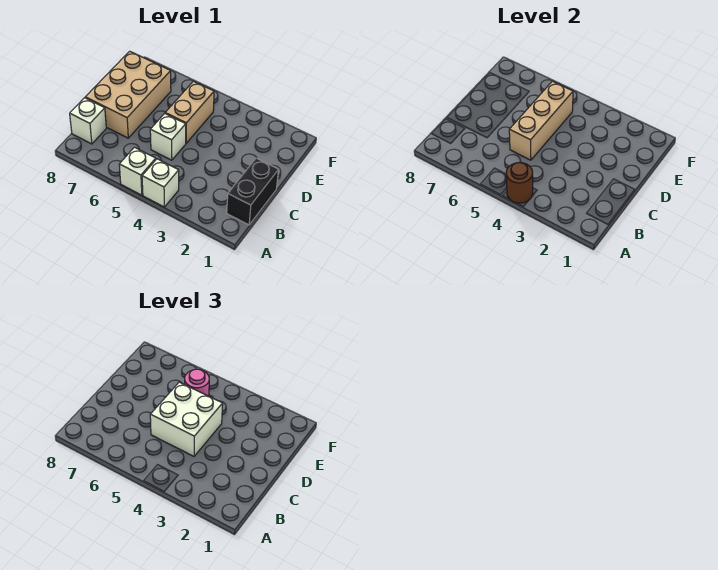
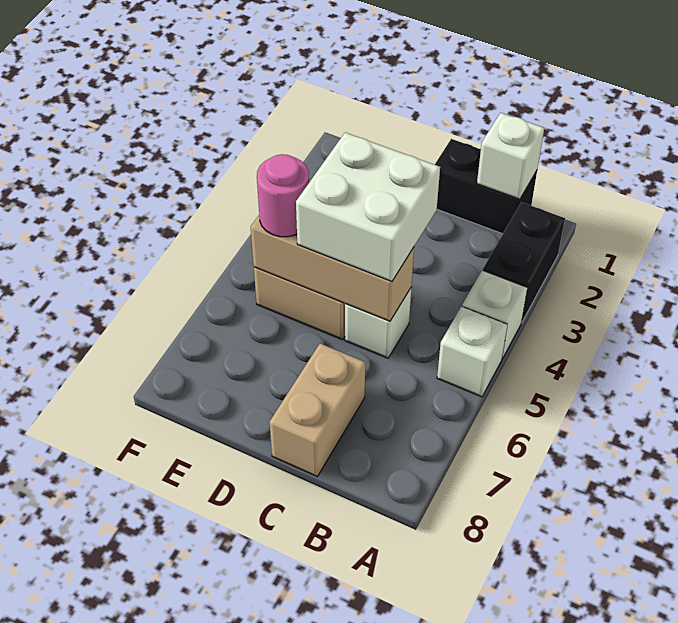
none -> black 1x2 brick [483,202,565,323]
brown 1x1 round brick [506,163,533,203] -> none
white 1x1 brick [70,98,106,144] -> white 1x1 brick moved to [477,113,544,199]
tan 2x3 brick [85,51,171,138] -> tan 1x2 brick [270,344,366,476]

